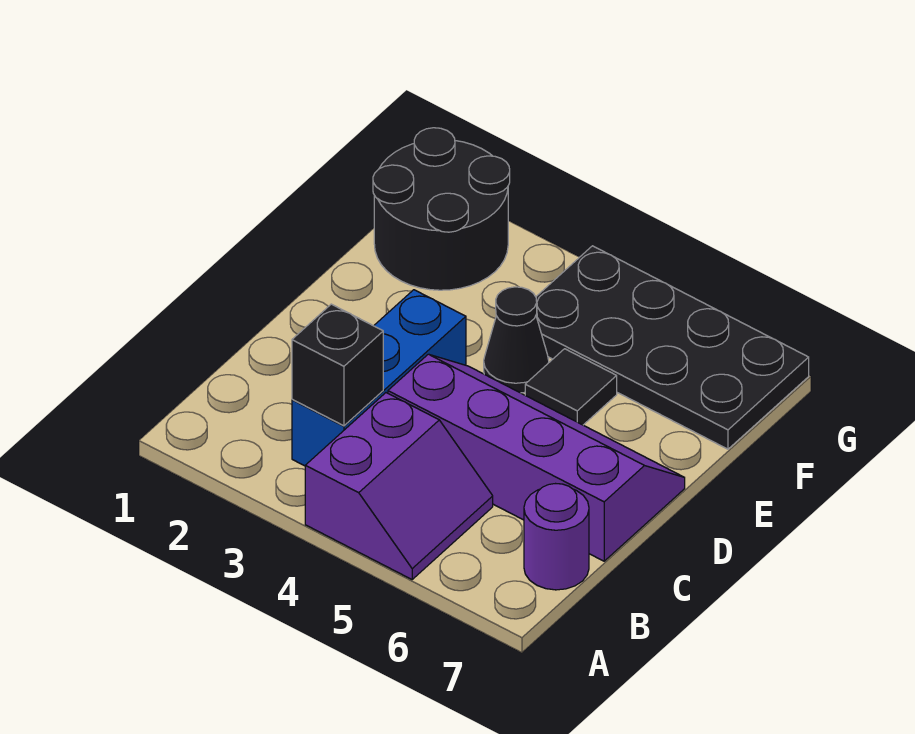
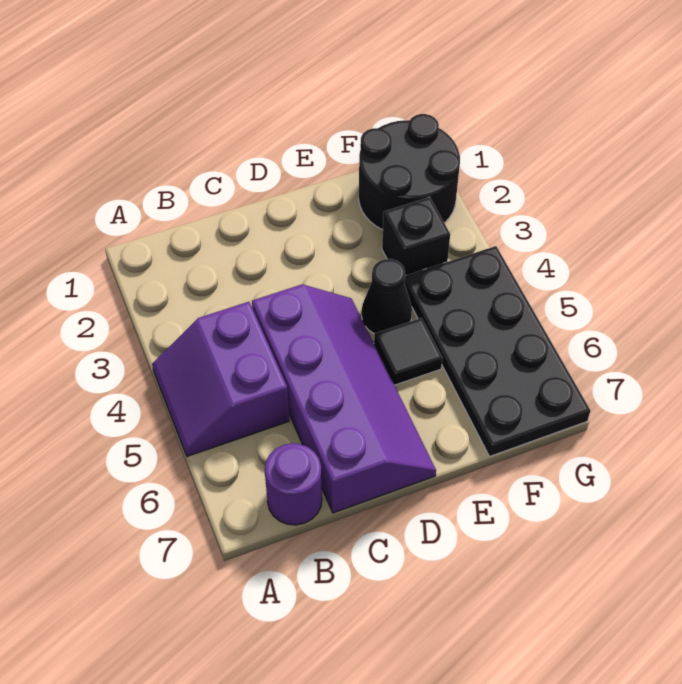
purple 2x2 slope [305,393,493,579] -> purple 2x2 slope turned to [152,302,289,456]
blue 1x3 brick [292,290,466,466] -> none
black 1x1 brick [292,304,383,426] -> black 1x1 brick moved to [382,197,450,276]

